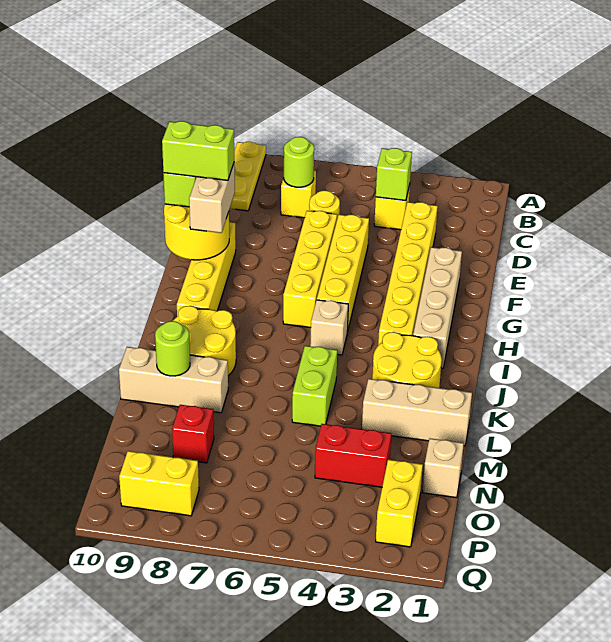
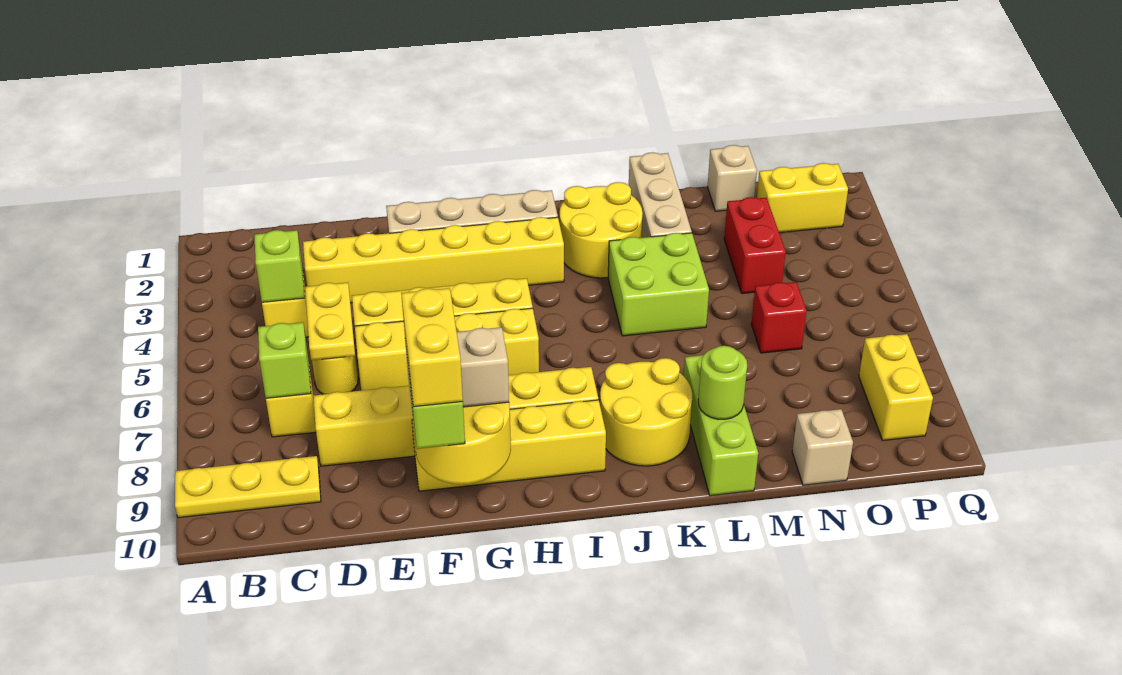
lime 1x1 round brick [284,137,314,187] -> lime 1x1 brick [258,322,311,398]
none -> yellow 1x2 plate [305,283,355,360]
none -> yellow 1x6 brick [313,367,598,466]
lime 1x2 brick [162,121,234,180] -> yellow 1x2 brick [401,288,463,407]
tan 1x1 brick [310,300,348,355] -> tan 1x1 brick moved to [792,409,853,485]
lime 1x2 brick [292,346,337,426] -> lime 2x2 brick [608,233,709,336]
tan 1x3 brick [119,347,228,413] -> lime 1x3 brick [684,355,758,496]
red 1x1 brick [172,405,214,463] -> red 1x1 brick moved to [751,282,807,353]

